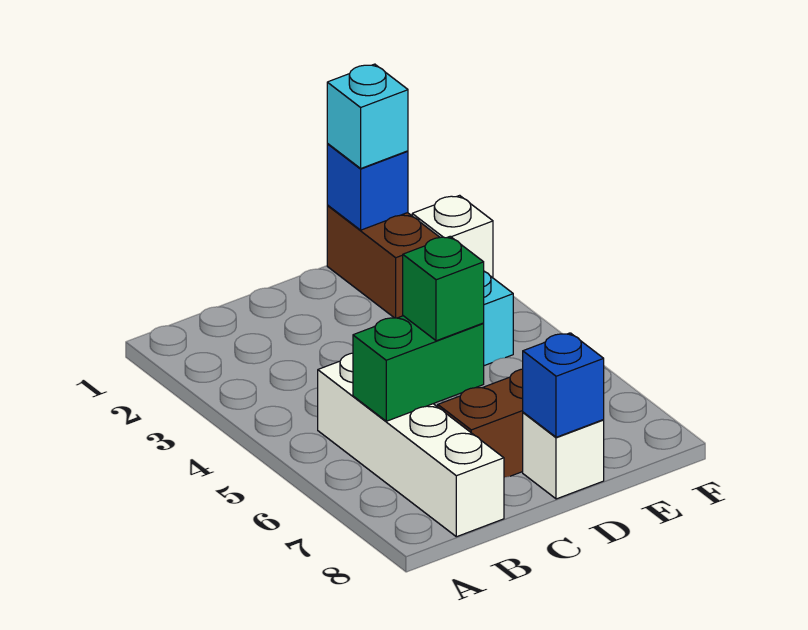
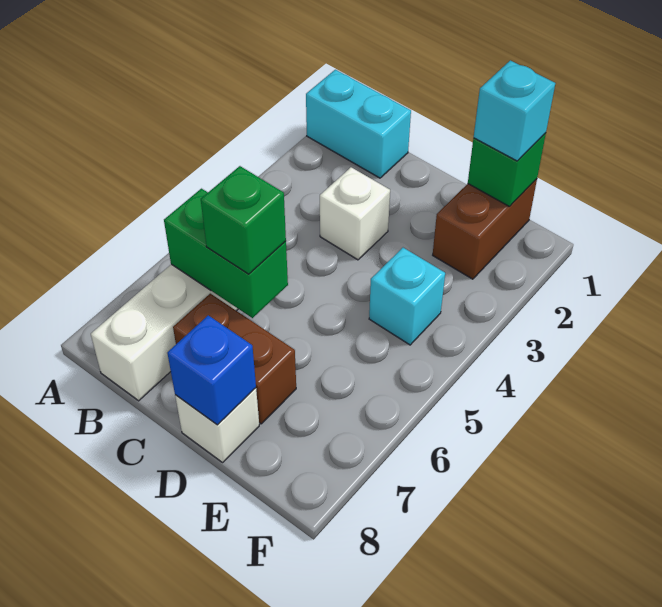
none -> cyan 1x2 brick [306,70,411,178]
blue 1x1 brick [327,144,408,230] -> green 1x1 brick [468,133,546,207]
white 1x1 brick [412,195,493,278] -> white 1x1 brick moved to [320,167,390,260]

